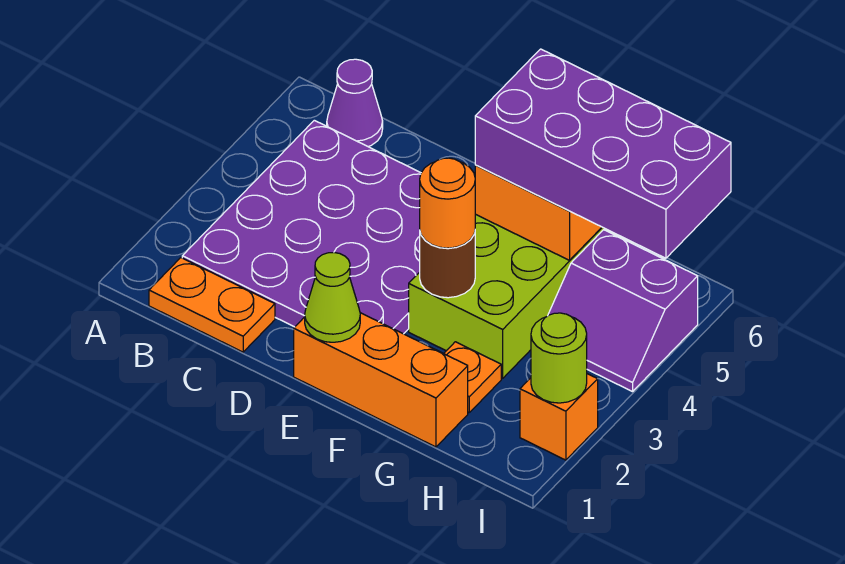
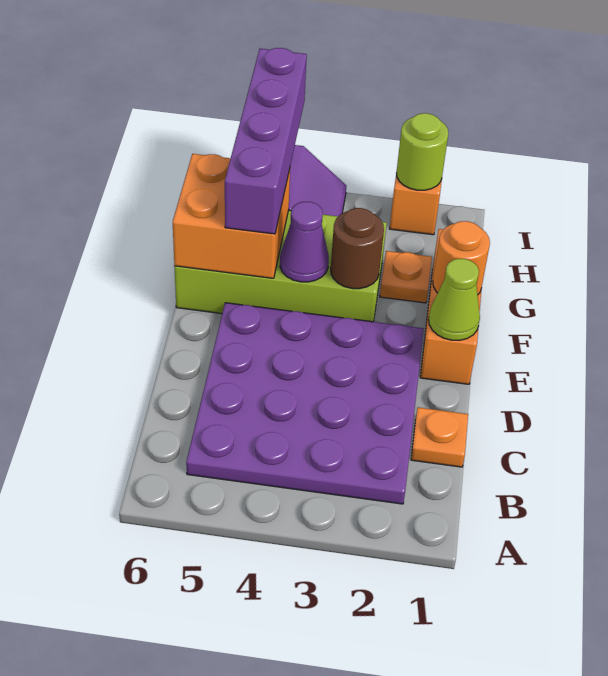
orange 1x2 plate [149,258,275,352] -> orange 1x1 plate [411,407,468,467]
purple 1x1 cone [327,59,383,147] -> purple 1x1 cone moved to [280,202,329,282]
orange 1x1 round brick [420,158,475,248] -> orange 1x1 round brick moved to [433,221,490,295]
purple 2x4 brick [475,49,731,258] -> purple 1x4 brick [225,48,307,234]

